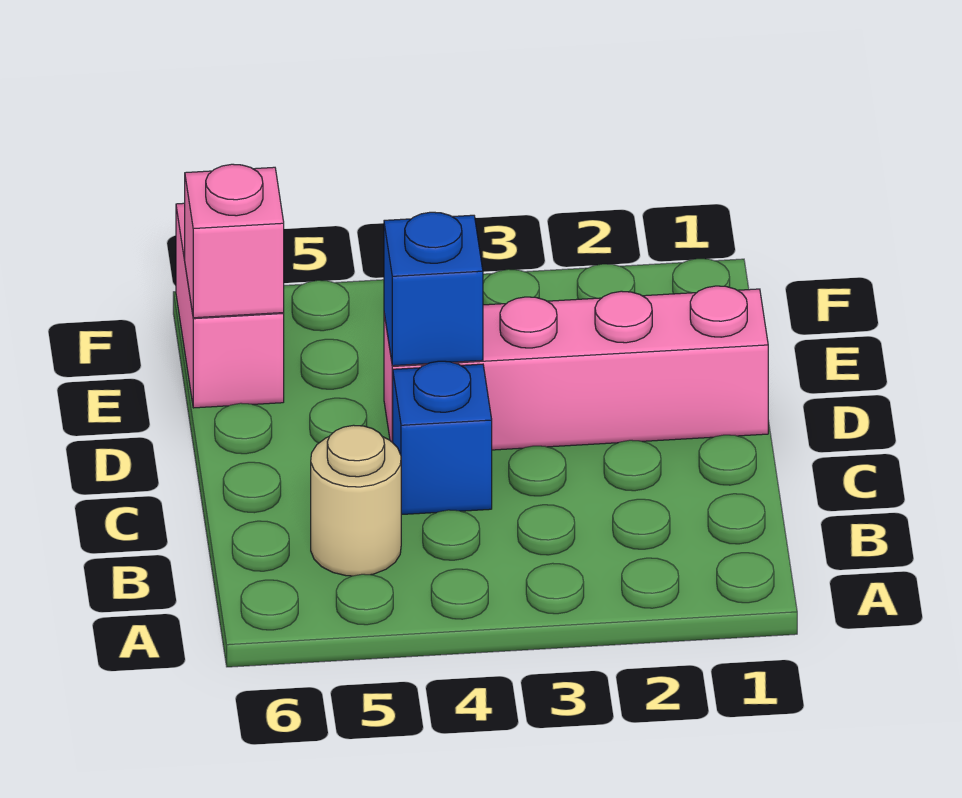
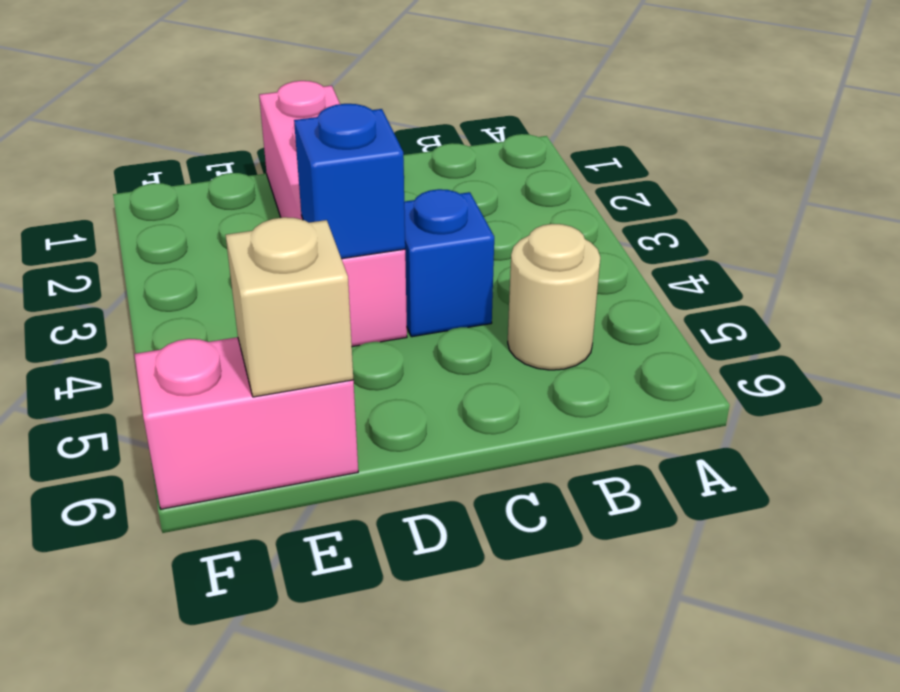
pink 1x1 brick [185,164,284,318] -> tan 1x1 brick [226,217,353,397]

